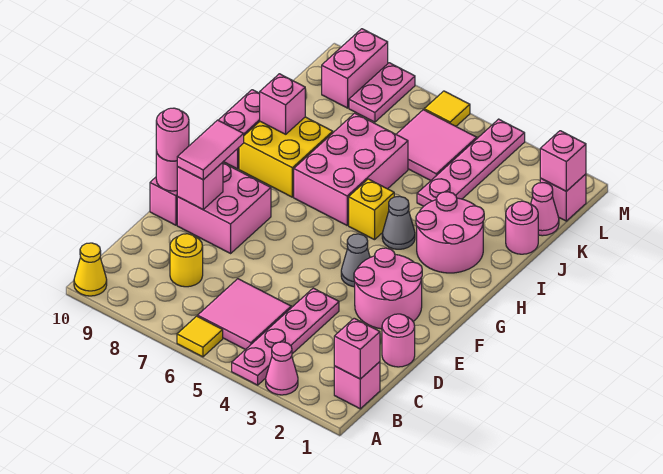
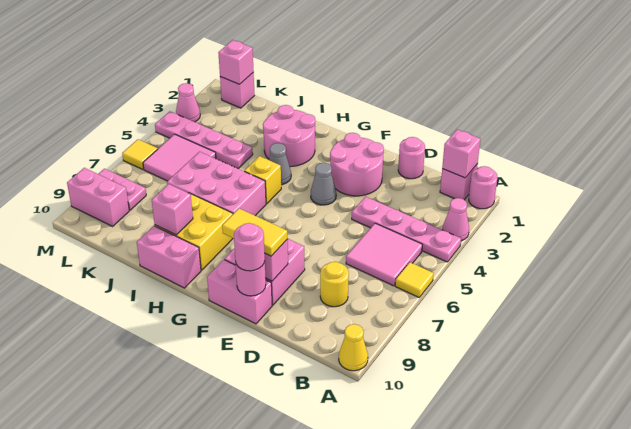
pink 1x2 tile [177,120,244,180] -> yellow 1x2 tile [222,208,288,256]
pink 1x1 round brick [506,201,538,254] -> pink 1x1 round brick moved to [469,166,497,209]
pink 1x1 cone [531,183,559,236] -> pink 1x1 cone moved to [176,83,200,122]

